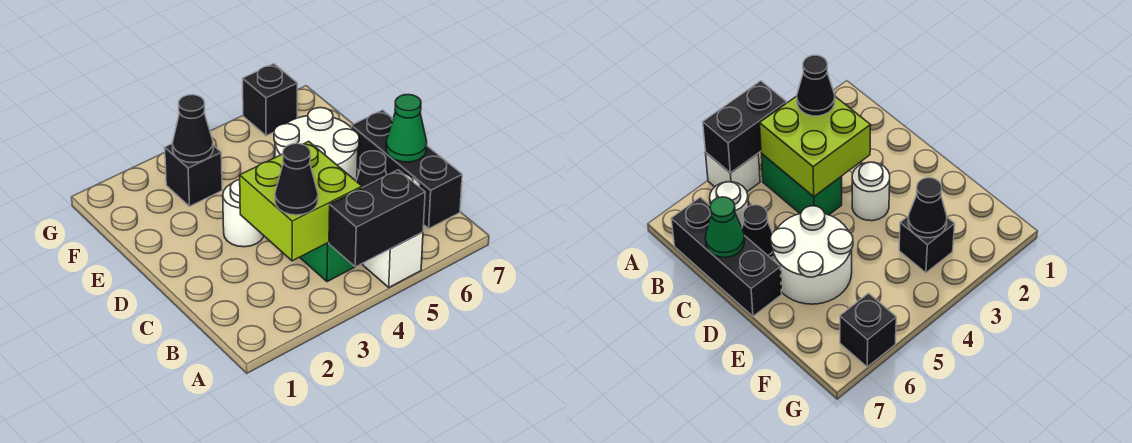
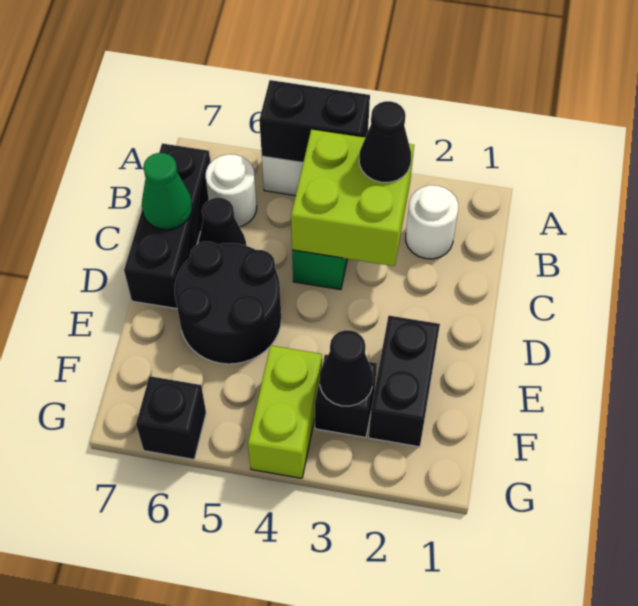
white 1x1 round brick [223,180,264,247] -> white 1x1 round brick moved to [406,185,458,259]
white 2x2 round brick [274,108,359,181] -> black 2x2 round brick [175,242,281,364]
none -> black 1x2 brick [369,316,440,447]
none -> lime 1x2 brick [248,346,322,478]

